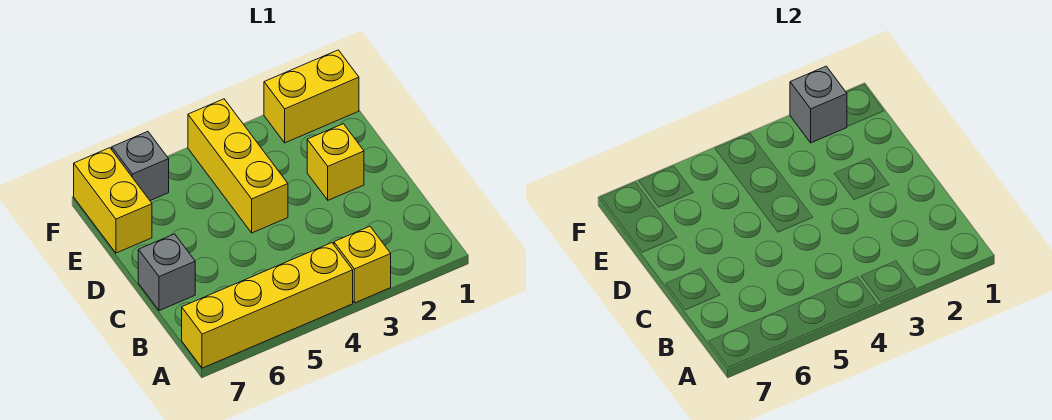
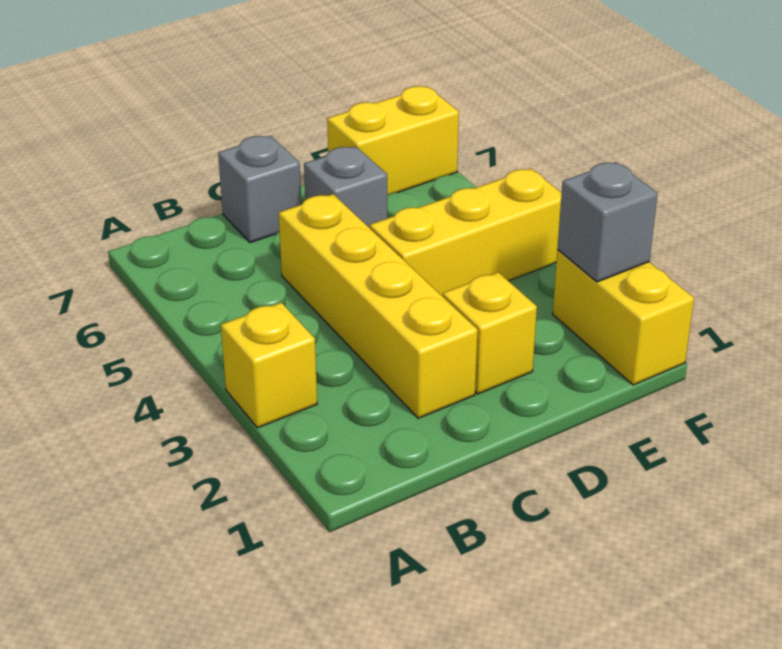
yellow 1x4 brick [182,243,353,368] -> yellow 1x4 brick moved to [279,194,478,418]
grey 1x1 brick [112,132,169,200] -> grey 1x1 brick moved to [304,147,387,228]

